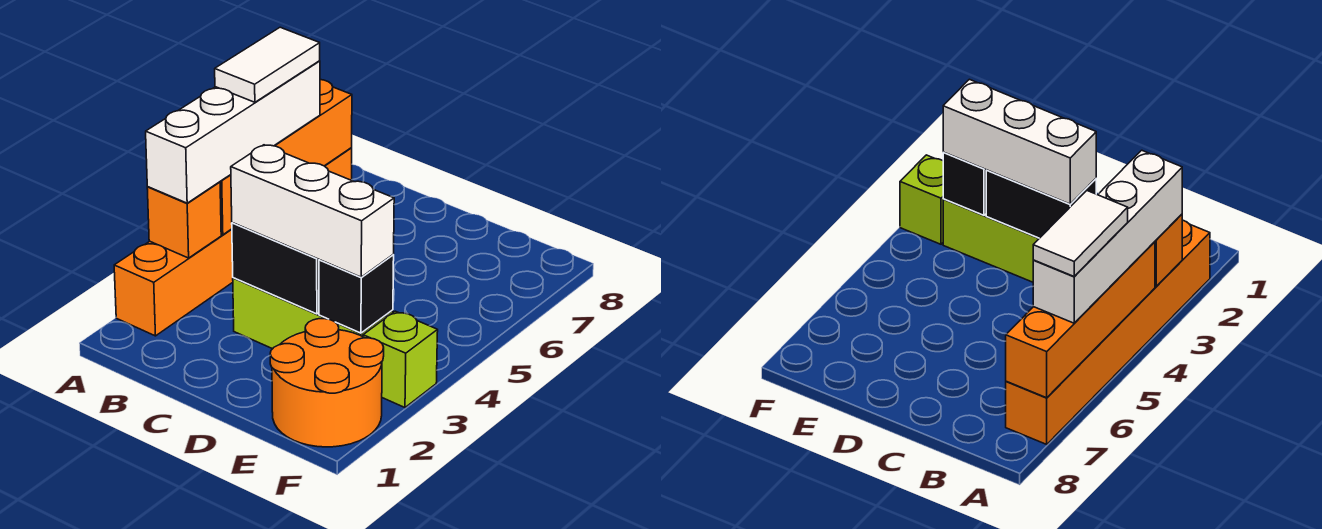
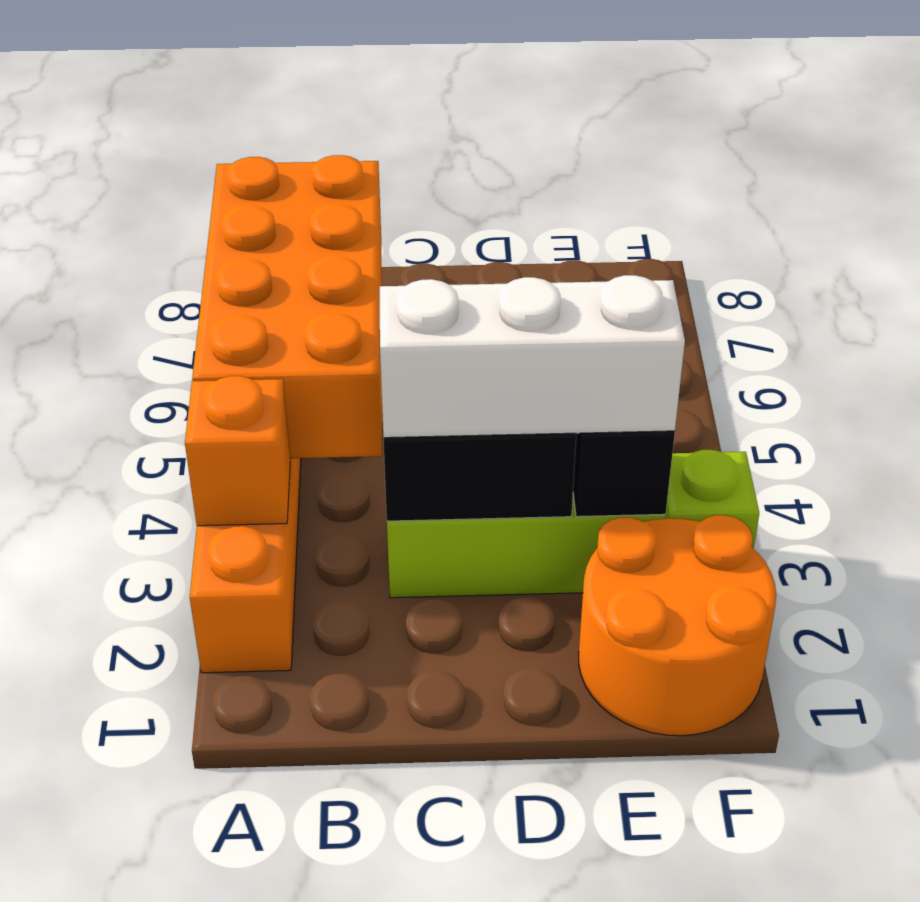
white 1x4 brick [146,61,320,203] -> none
orange 1x4 brick [220,80,352,235] -> orange 2x4 brick [192,155,382,458]
white 1x2 tile [215,27,320,102] -> none

